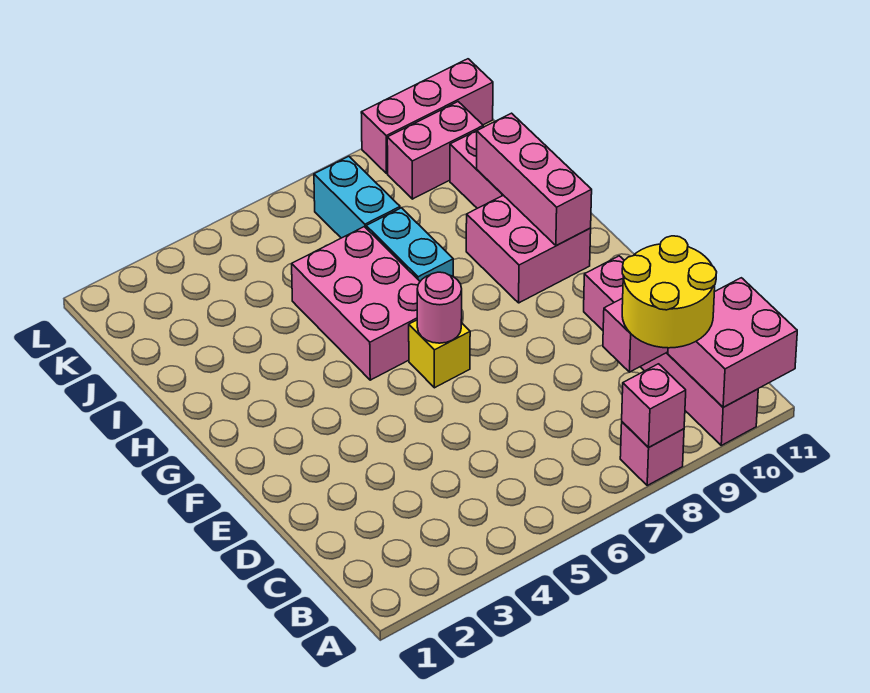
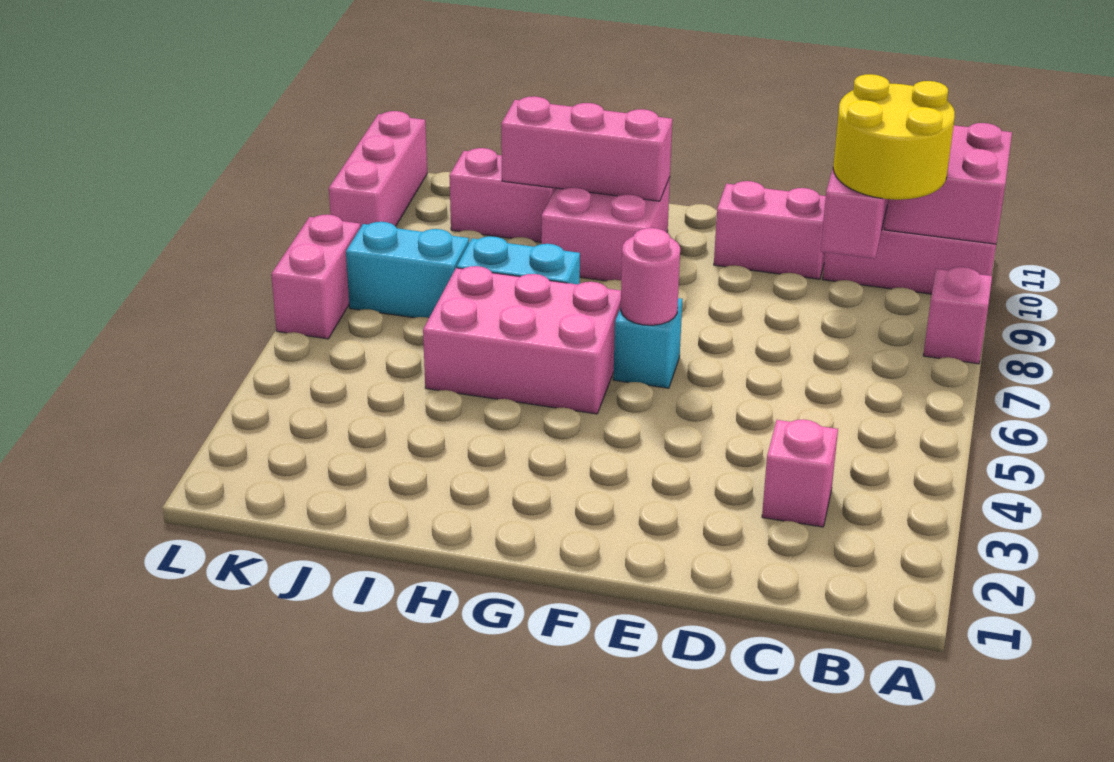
pink 1x1 brick [622,364,686,447] -> pink 1x1 brick moved to [762,419,838,527]
yellow 1x1 brick [409,320,470,388] -> cyan 1x1 brick [613,298,682,388]
pink 1x2 brick [387,102,483,199] -> pink 1x2 brick moved to [271,214,361,339]

